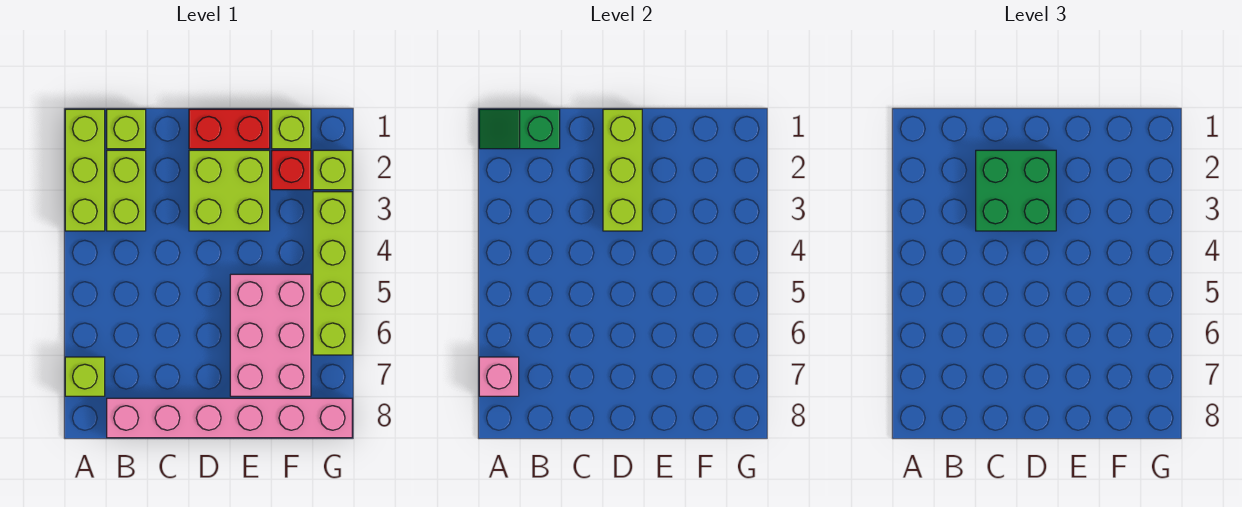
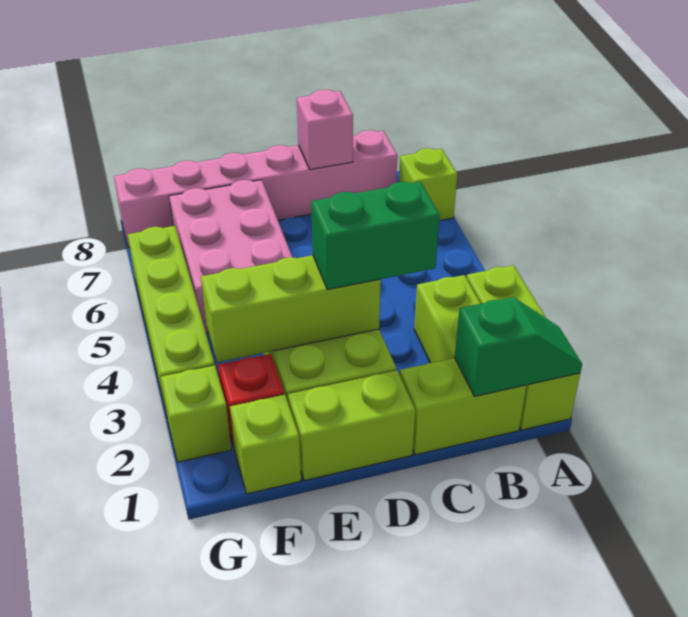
pink 1x1 brick [479,357,519,396] -> pink 1x1 brick moved to [297,90,353,169]
lime 1x1 brick [107,109,146,149] -> lime 1x2 brick [400,358,526,455]
green 2x2 brick [976,150,1056,231] -> green 1x2 brick [311,182,440,290]
red 1x2 brick [189,109,270,149] -> lime 1x2 brick [288,370,415,481]
lime 1x3 brick [603,109,642,231] -> lime 1x3 brick turned to [201,255,381,362]

